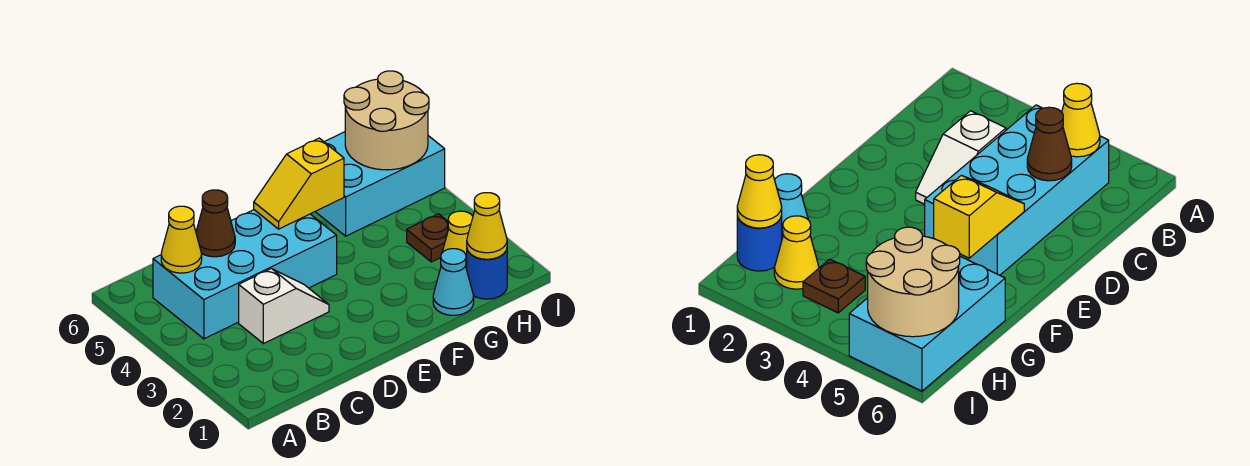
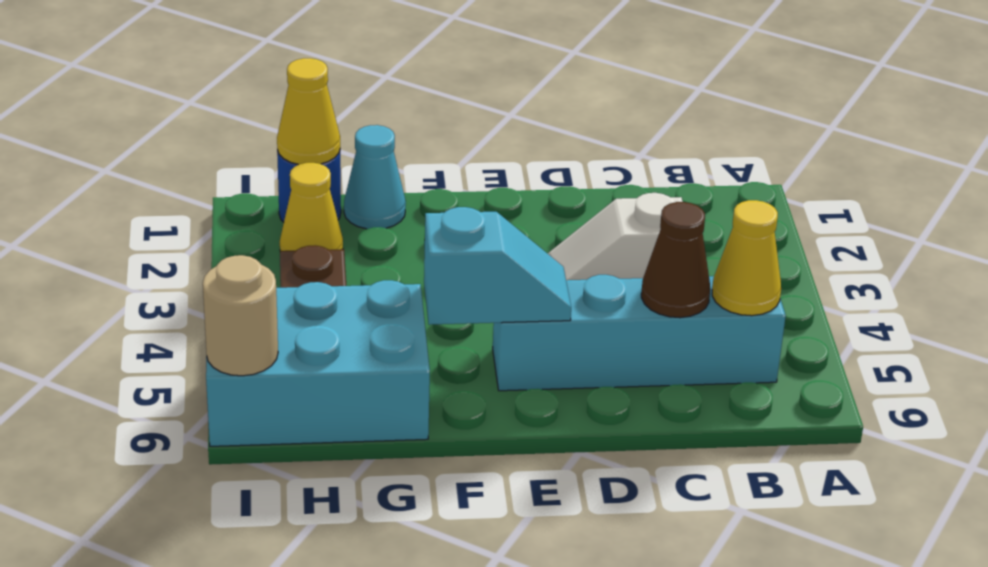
cyan 2x4 brick [153,210,337,339] -> cyan 1x4 brick [493,275,786,391]
yellow 1x2 slope [254,138,344,229] -> cyan 1x2 slope [424,207,571,325]
tan 2x2 round brick [344,71,429,170] -> tan 1x1 round brick [203,255,278,376]

